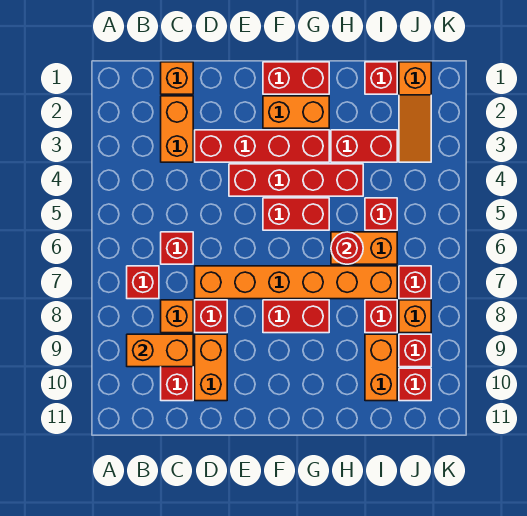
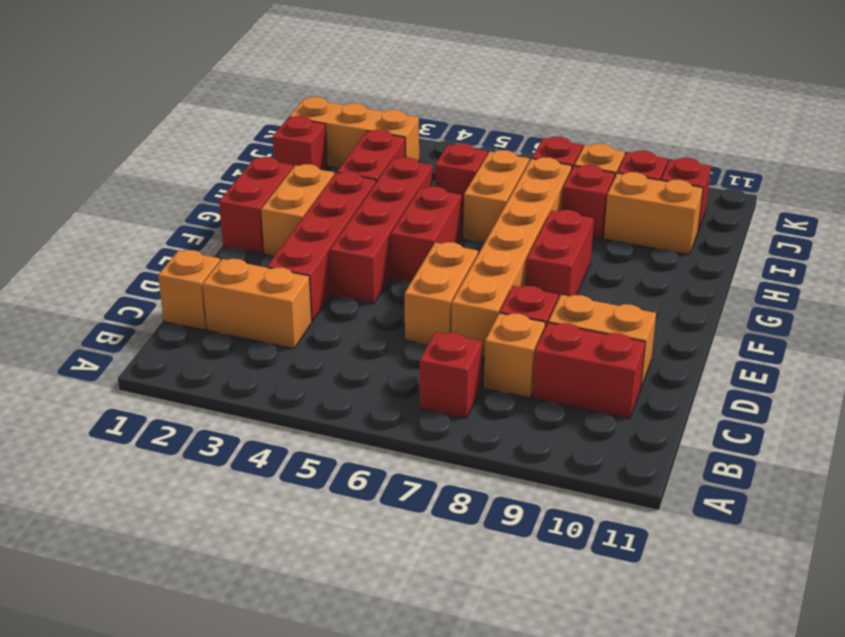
orange 1x2 brick [127,334,193,367] -> orange 1x2 brick moved to [405,242,478,345]
red 1x1 brick [161,232,193,264] -> none
red 1x1 round brick [331,232,363,264] -> none
orange 1x3 slope [399,62,431,162] -> orange 1x3 brick [289,97,419,167]

